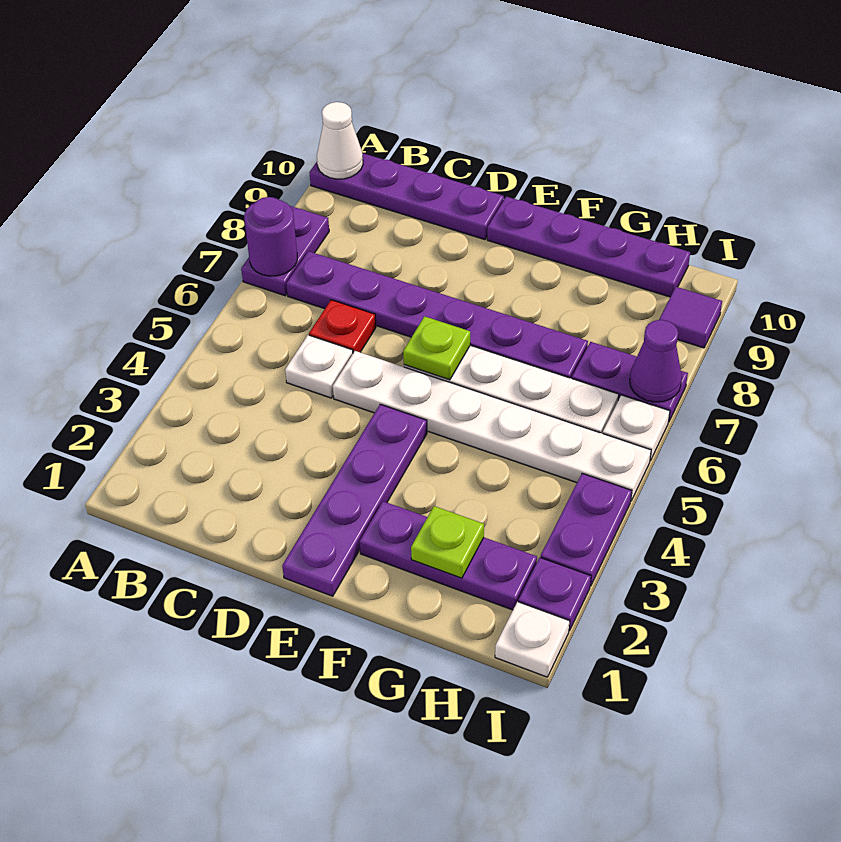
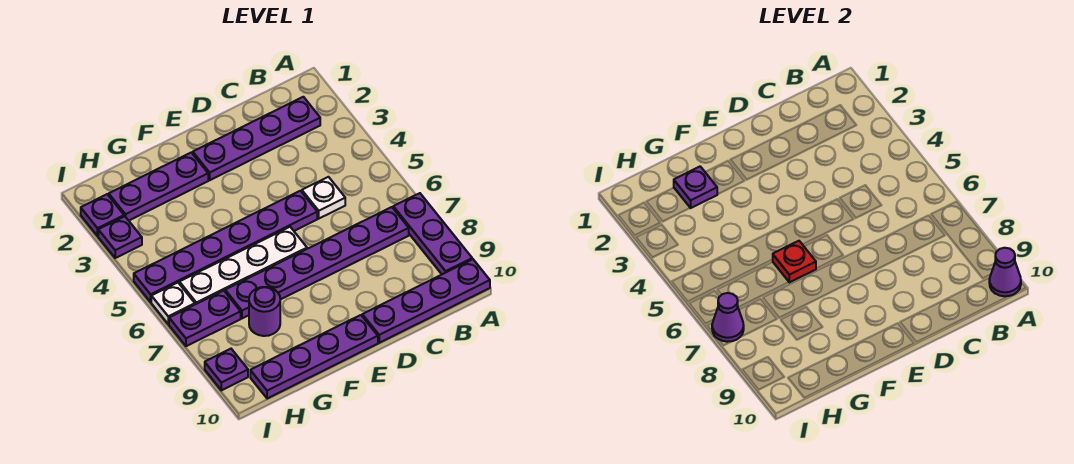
purple 1x2 plate [241,206,329,296] -> purple 1x3 plate [393,193,472,274]
purple 1x1 round brick [244,197,297,276] -> purple 1x1 round brick moved to [249,287,280,336]
white 1x1 cone [317,102,363,179] -> purple 1x1 cone [989,248,1021,296]
red 1x1 plate [309,300,376,353] -> red 1x1 plate moved to [773,241,816,282]
white 1x6 plate [333,351,651,501] -> purple 1x6 plate [134,191,317,302]
purple 1x4 plate [282,404,427,596] -> purple 1x4 plate turned to [193,97,320,180]
lime 1x1 plate [403,316,470,380] -> none
lime 1x1 plate [411,506,484,578] -> purple 1x1 plate [674,167,717,208]
white 1x1 plate [495,602,569,677] -> none
purple 1x2 plate [541,473,632,586] -> purple 1x1 plate [98,216,142,258]
purple 1x1 tile [659,287,722,348] -> purple 1x1 plate [205,349,248,390]

